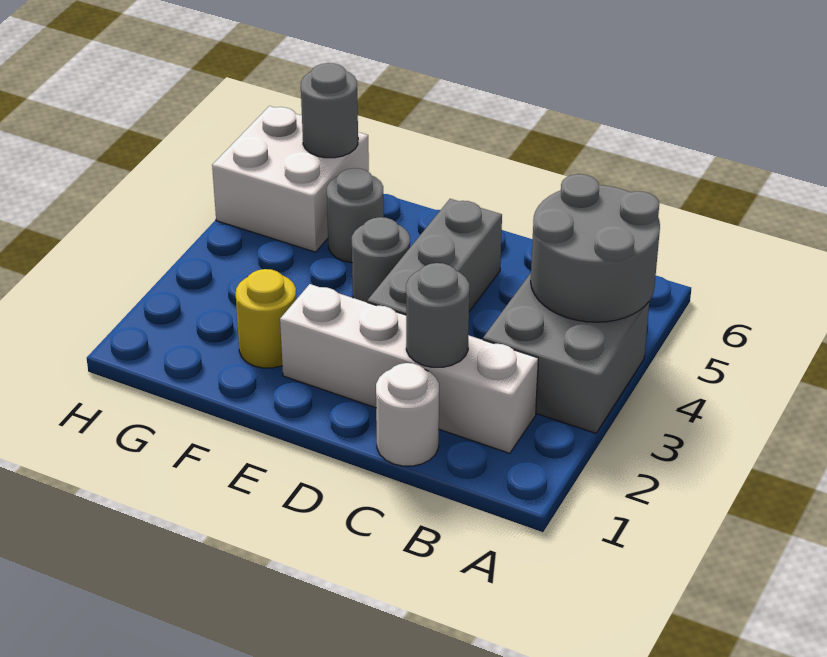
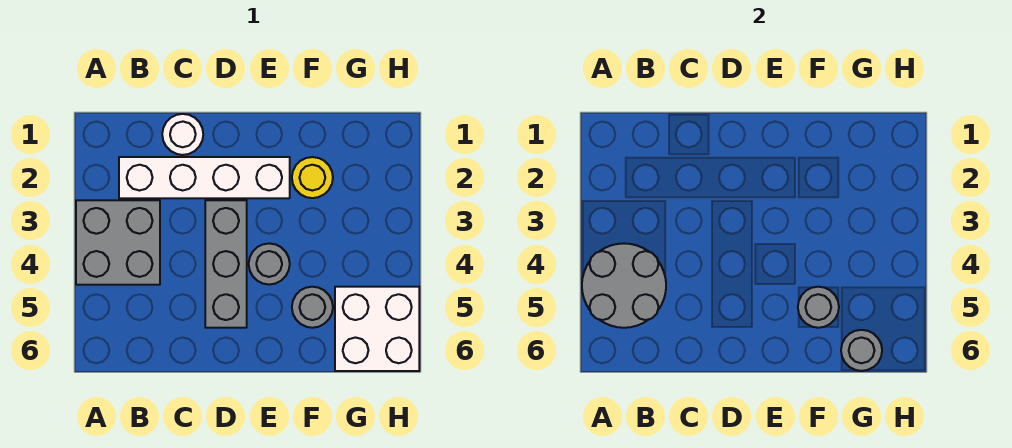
grey 1x1 round brick [406,263,469,367] -> grey 1x1 round brick moved to [798,287,839,328]

